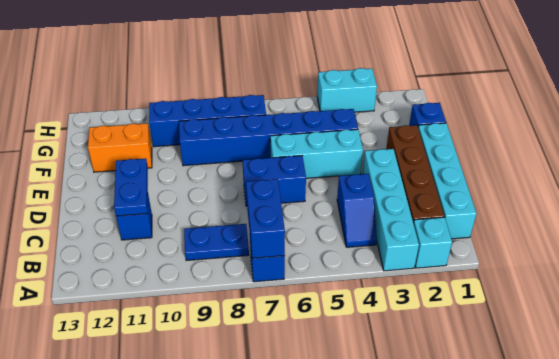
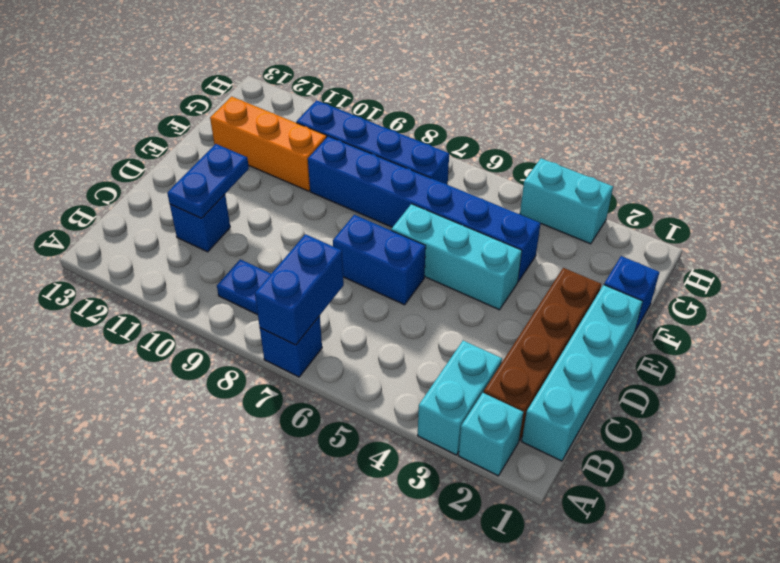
cyan 1x4 brick [362,149,419,271] -> cyan 1x2 brick [418,341,502,455]
blue 1x2 slope [337,174,377,247] -> none
orange 1x2 brick [88,123,152,172] -> orange 1x3 brick [210,97,327,191]

